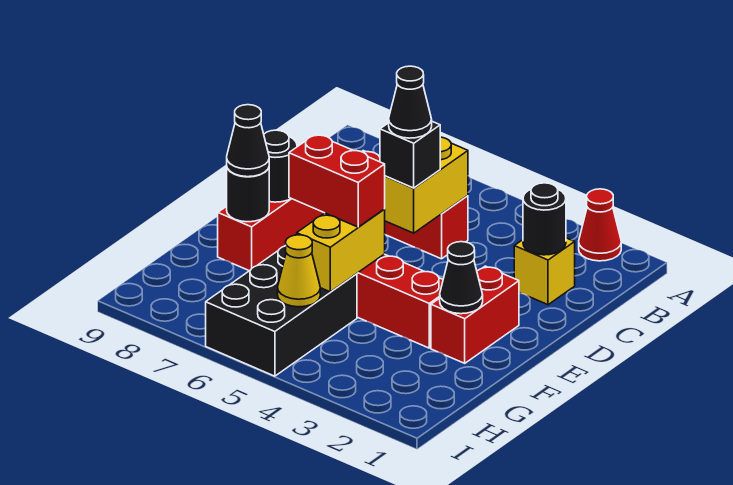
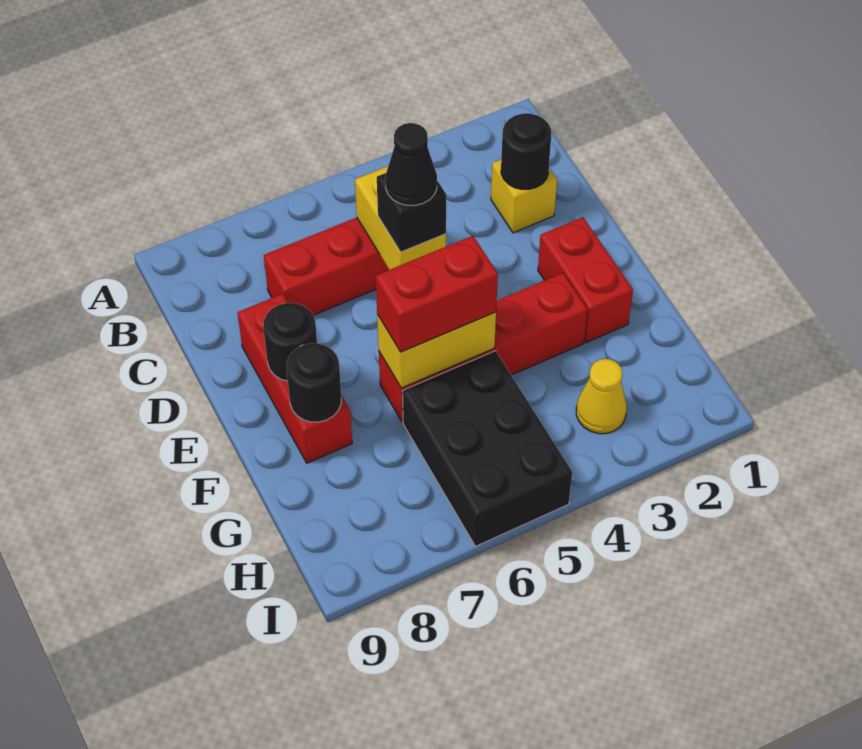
red 1x1 cone [579,189,621,261] -> none
black 1x1 cone [440,242,483,314] -> none
yellow 1x2 brick [297,209,385,292] -> yellow 1x2 brick turned to [377,312,496,388]
black 1x1 cone [227,105,269,177] -> none
yellow 1x1 cone [278,235,320,307] -> yellow 1x1 cone moved to [576,359,627,434]

